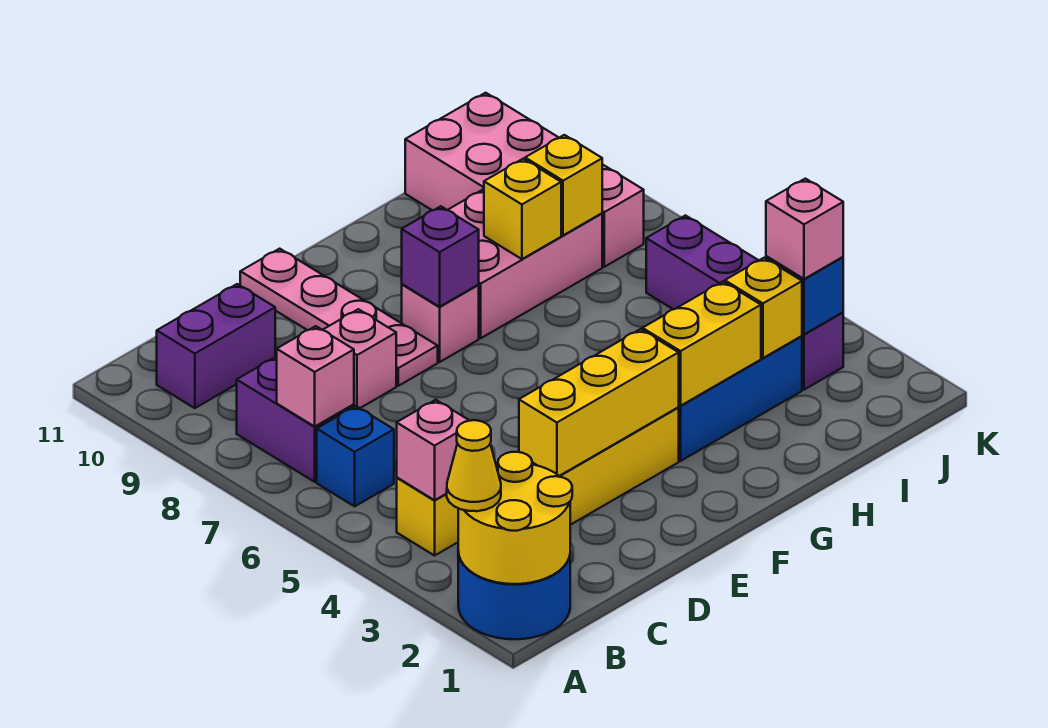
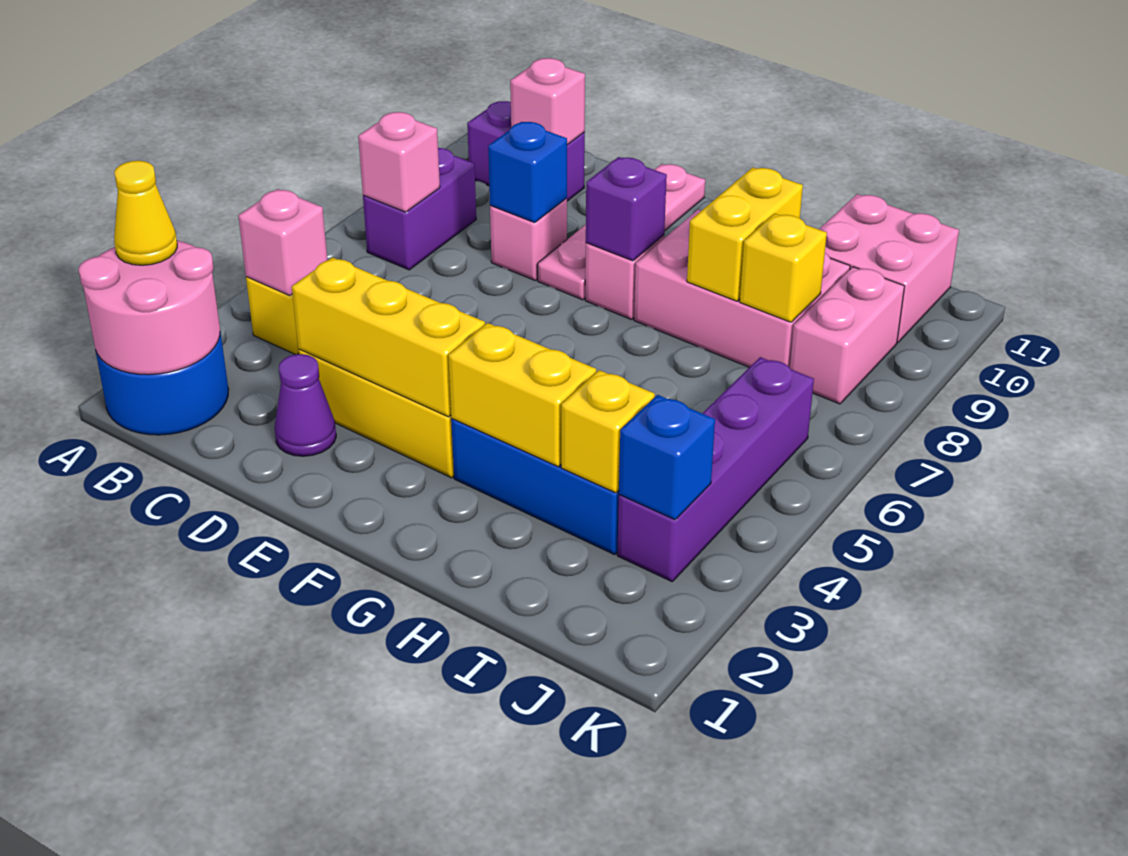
yellow 2x2 round brick [458,452,572,584] -> pink 2x2 round brick [78,241,220,375]
blue 1x1 brick [317,406,394,506] -> blue 1x1 brick moved to [488,122,567,223]
none -> purple 1x1 cone [274,354,336,456]
yellow 1x1 brick [484,159,561,259] -> yellow 1x2 brick [687,167,803,301]
pink 1x1 brick [766,179,843,279] -> pink 1x1 brick moved to [510,58,585,145]

